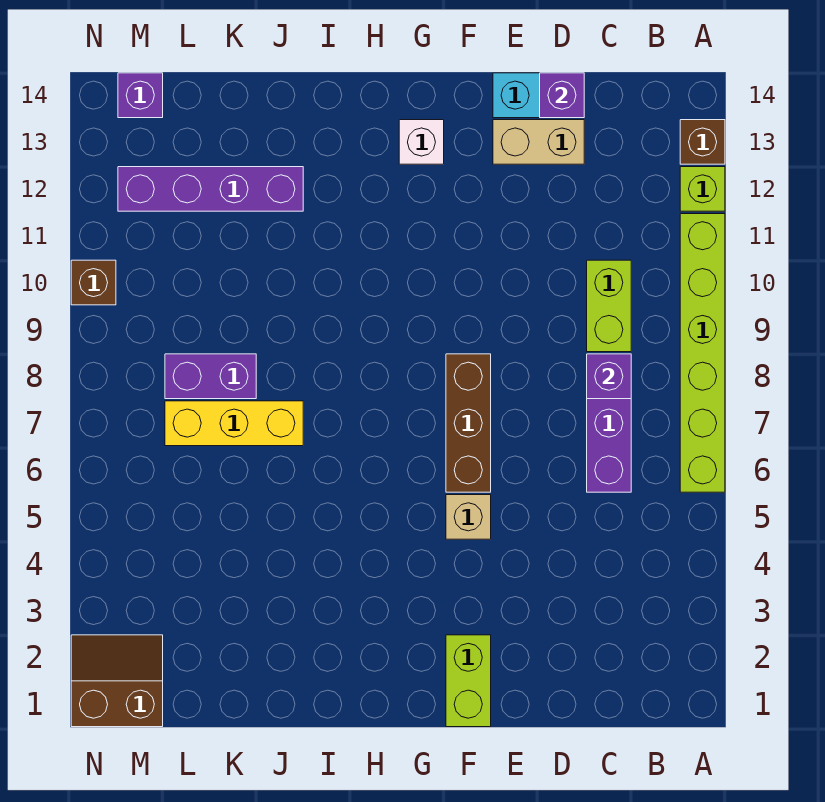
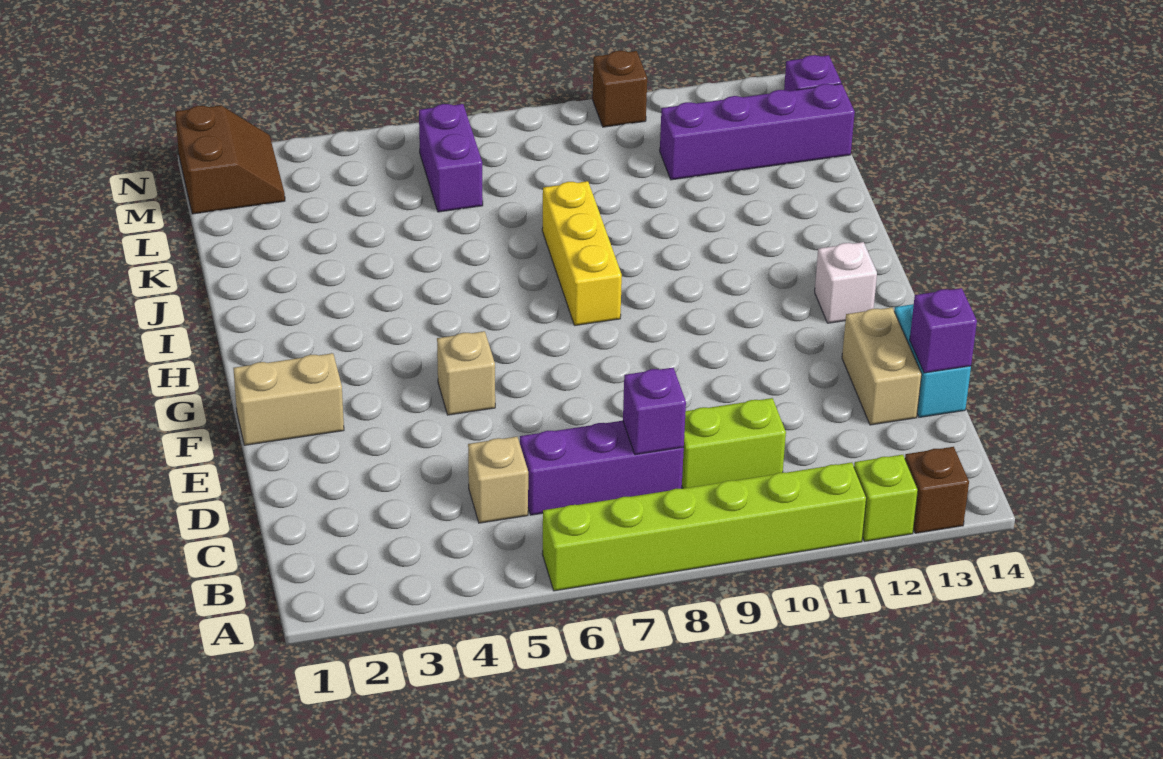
none -> tan 1x1 brick [468,437,528,523]
lime 1x2 brick [446,635,491,727] -> tan 1x2 brick [233,353,344,445]
brown 1x3 brick [446,354,491,492] -> none
yellow 1x3 brick [165,401,303,446] -> yellow 1x3 brick moved to [542,181,622,325]
purple 1x4 brick [118,167,303,211] -> purple 1x4 brick turned to [660,84,855,180]
purple 1x2 brick [165,354,256,399] -> purple 1x2 brick moved to [419,104,483,212]

